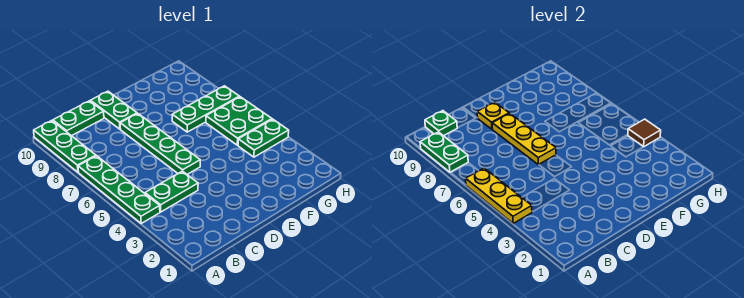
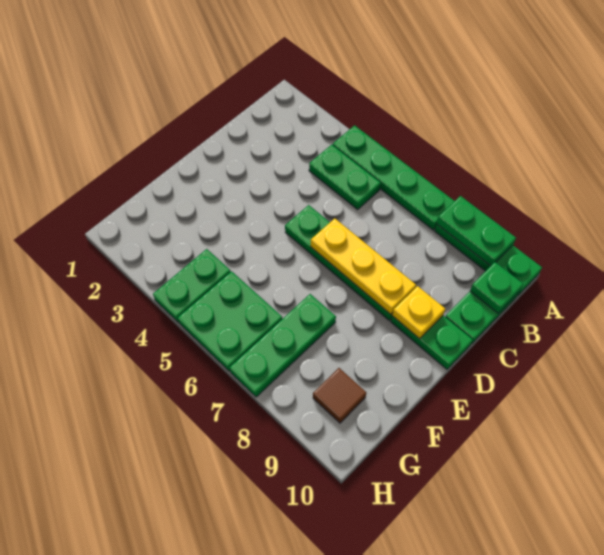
yellow 1x3 plate [466,168,532,223] -> none
green 1x2 plate [145,171,198,212] -> green 1x2 plate turned to [309,145,381,210]
brown 1x1 tile [628,119,661,147] -> brown 1x1 tile moved to [313,368,367,423]

